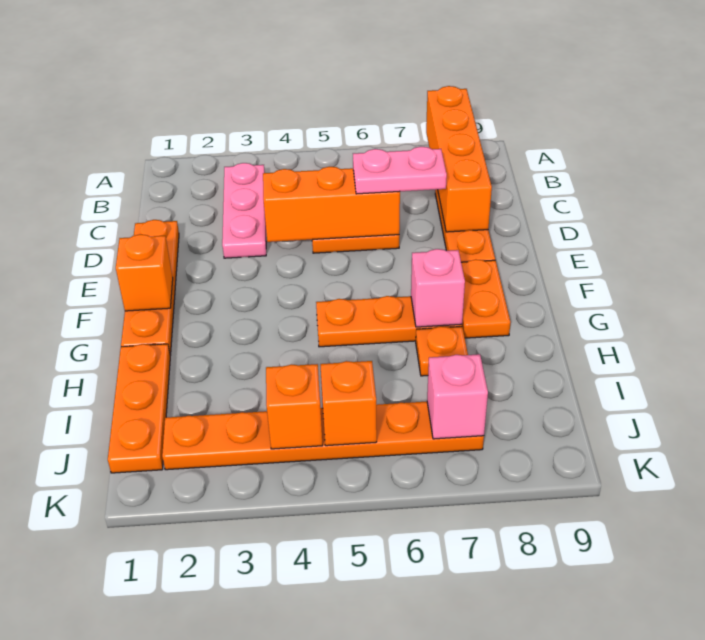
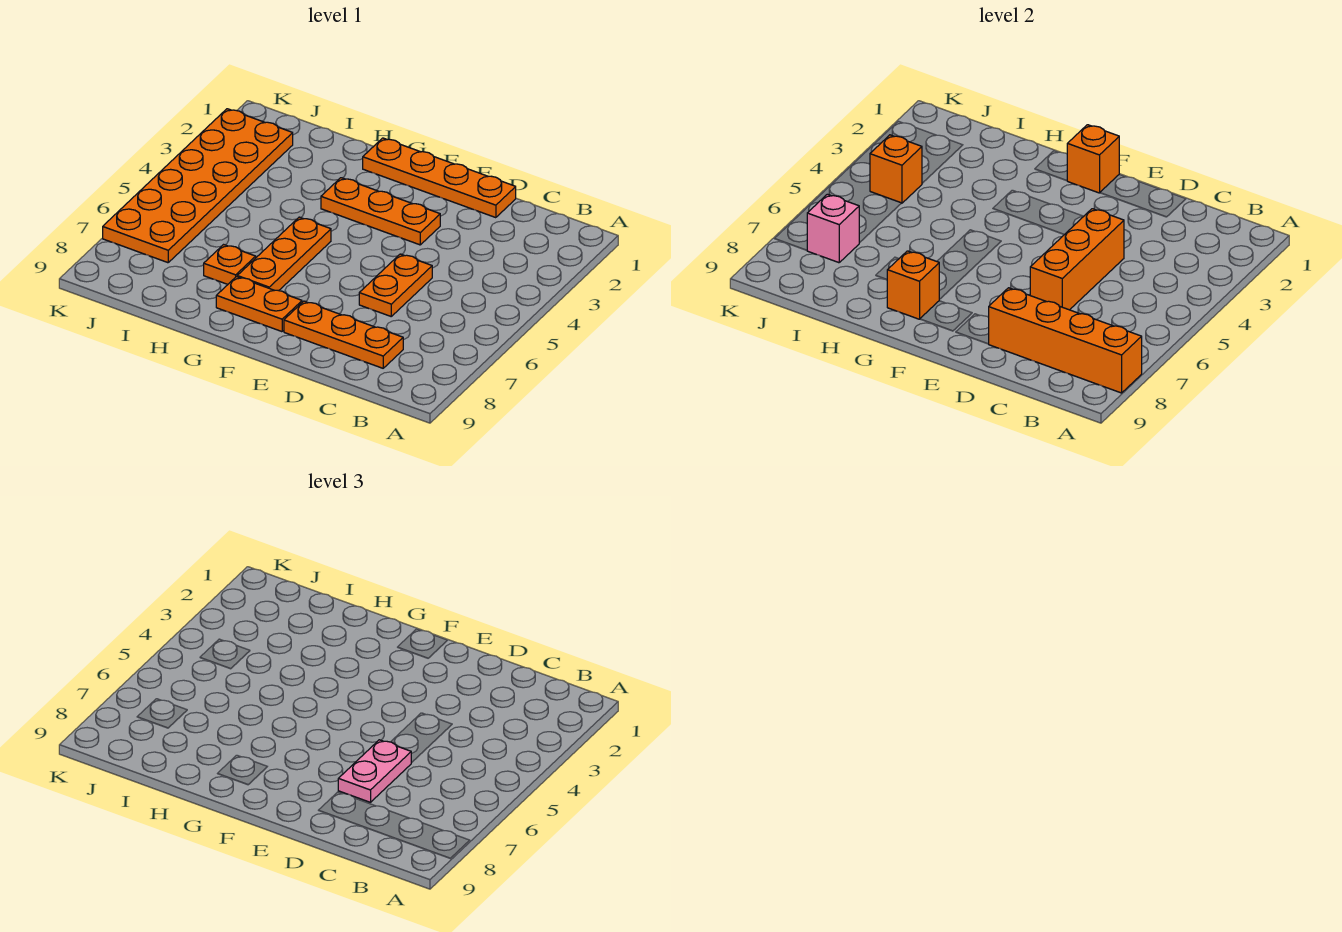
pink 1x3 plate [222,163,266,258] -> none
pink 1x1 brick [411,249,465,327] -> none
orange 1x3 plate [108,344,170,473] -> orange 1x3 plate moved to [321,178,440,245]
orange 1x6 plate [162,402,484,470] -> orange 2x6 plate [103,109,293,263]
orange 1x1 brick [320,361,377,446] -> orange 1x1 brick moved to [887,251,939,319]

